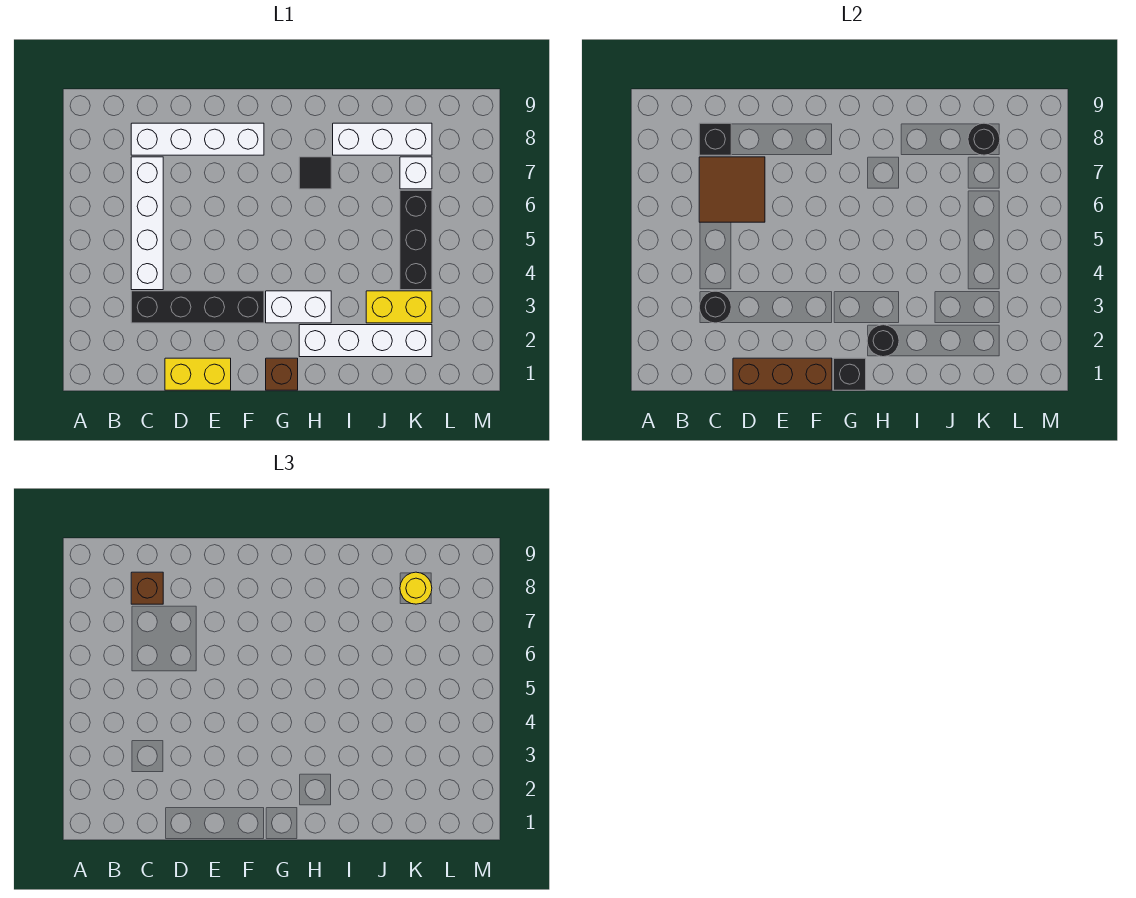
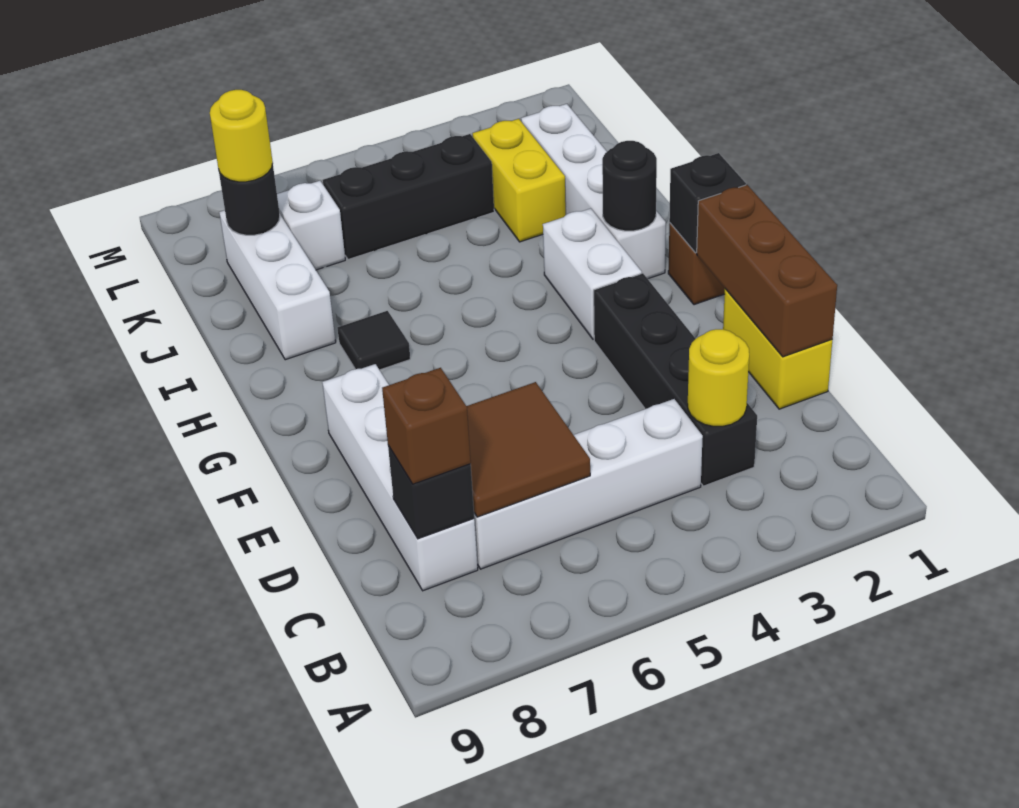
black 1x1 round brick [699,291,731,323] -> yellow 1x1 round brick [688,329,749,426]

